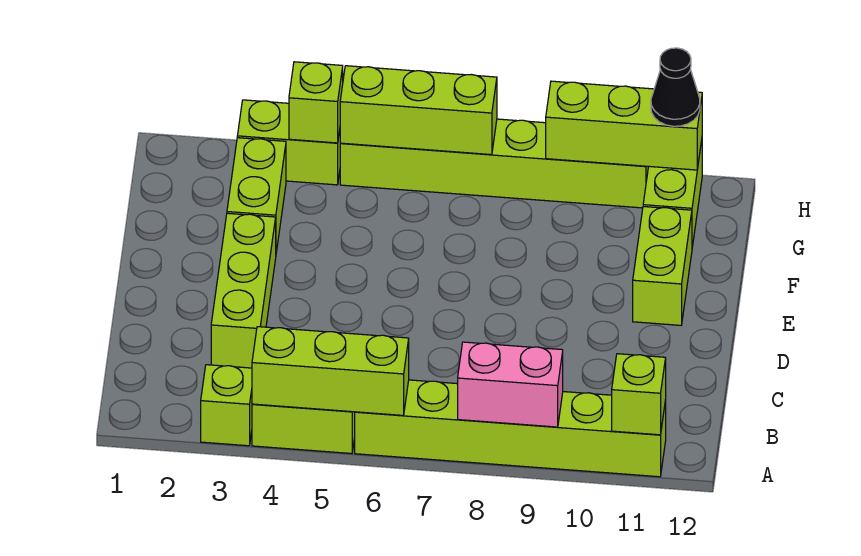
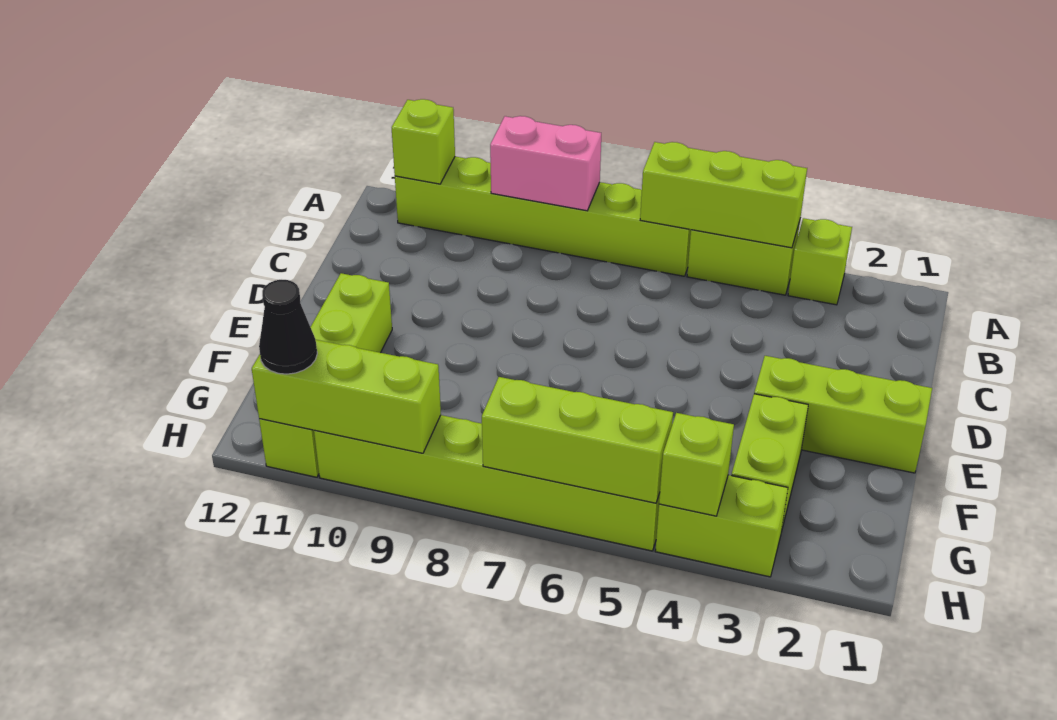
lime 1x3 brick [211,213,276,368] -> lime 1x3 brick turned to [754,356,932,473]

